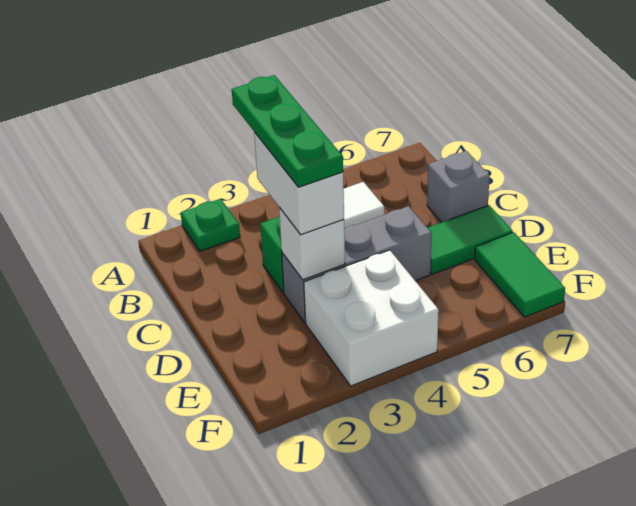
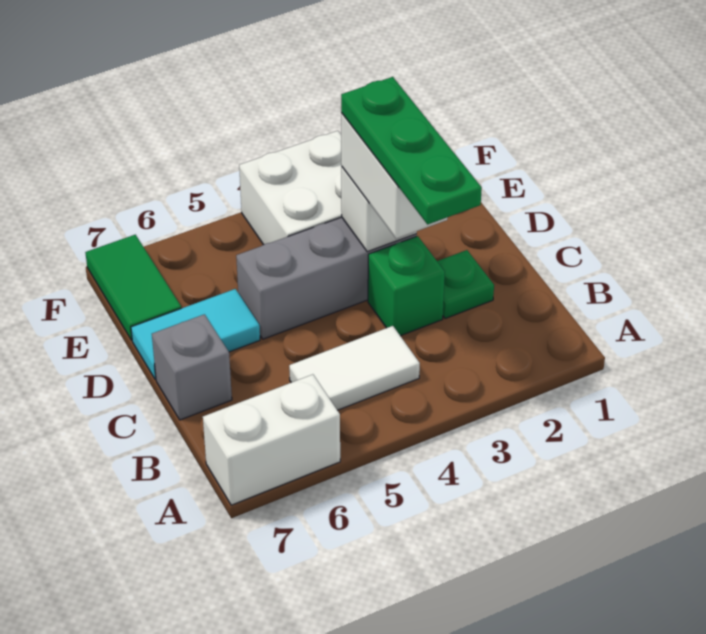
green 1x1 plate [181,199,240,251] -> green 1x1 plate moved to [437,250,494,319]
none -> white 1x2 brick [203,374,340,505]
green 1x2 tile [428,205,513,274] -> cyan 1x2 tile [131,289,260,380]

